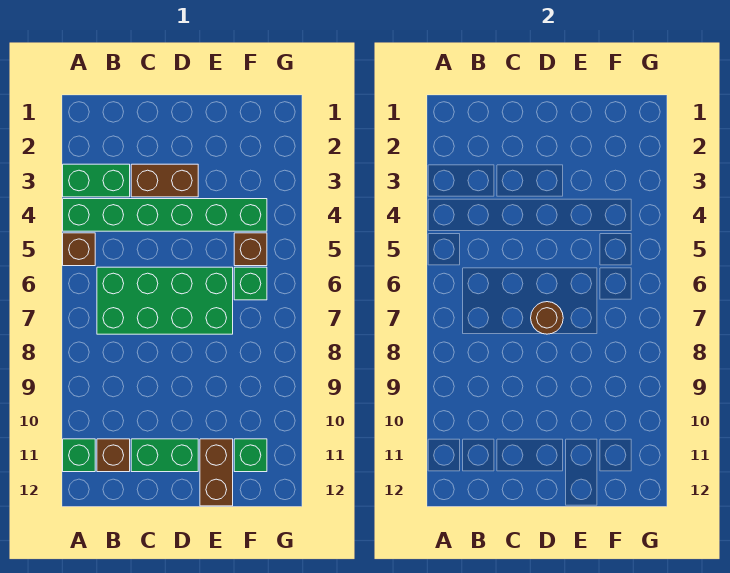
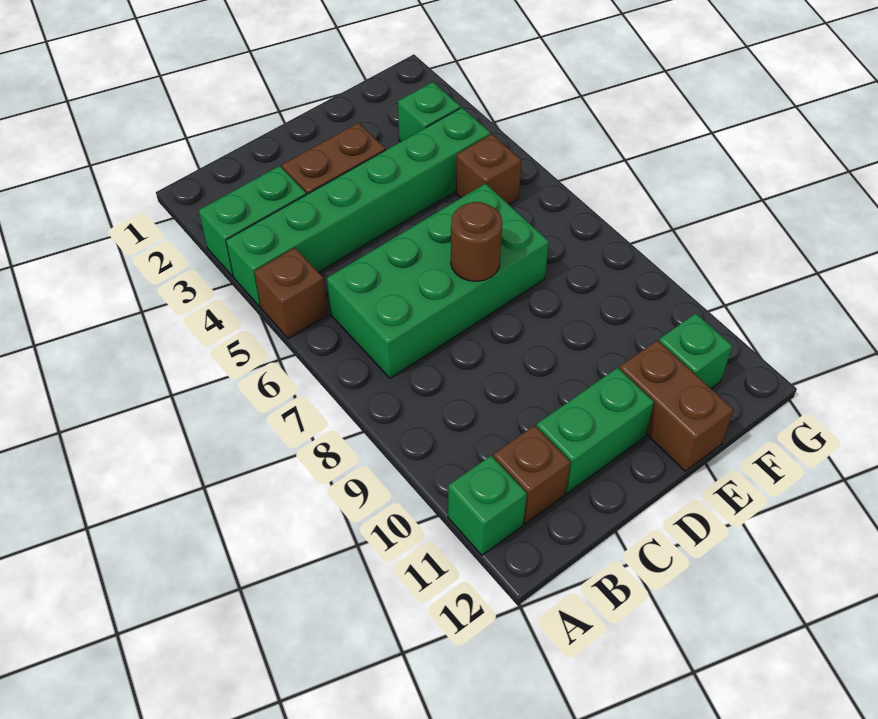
green 1x1 brick [234,267,267,300] -> green 1x1 brick moved to [398,82,461,142]

